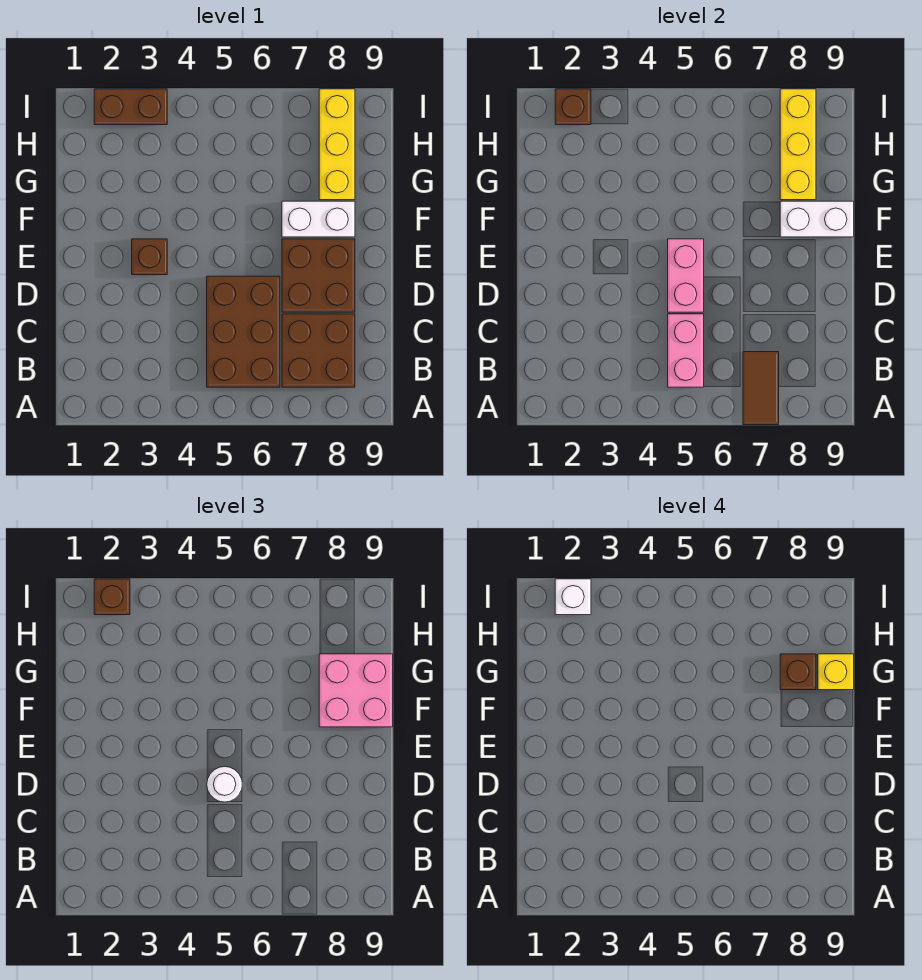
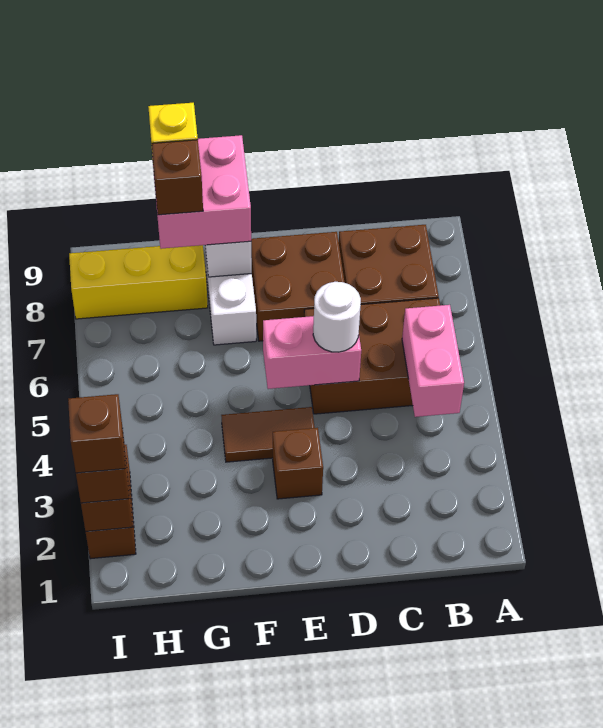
brown 1x2 tile [743,352,779,425] -> brown 1x2 tile moved to [221,407,315,462]
pink 1x2 brick [668,314,704,387] -> pink 1x2 brick turned to [402,305,464,417]
yellow 1x3 brick [780,89,816,200] -> none
white 1x1 brick [555,579,591,615] -> brown 1x1 brick [68,394,125,473]

